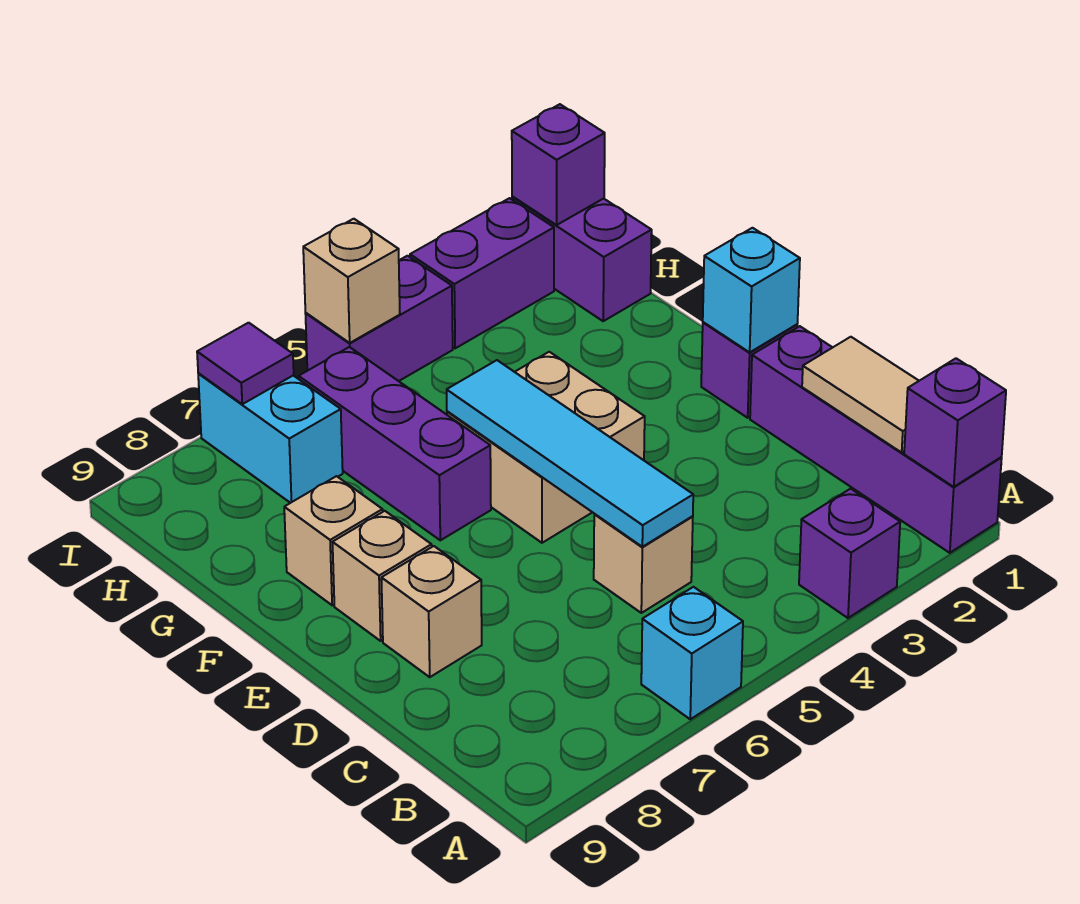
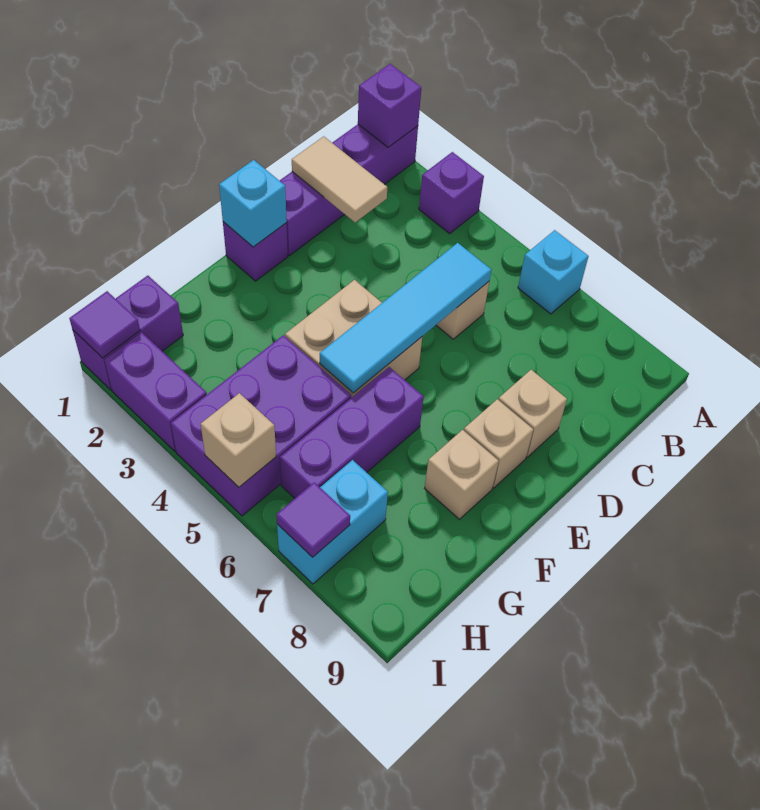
tan 1x2 tile [802,337,919,452] -> tan 1x2 tile turned to [292,136,387,222]
purple 1x1 brick [512,104,605,225] -> purple 1x1 tile [69,291,140,358]
purple 1x2 brick [305,256,453,381] -> purple 2x3 brick [171,335,351,516]

